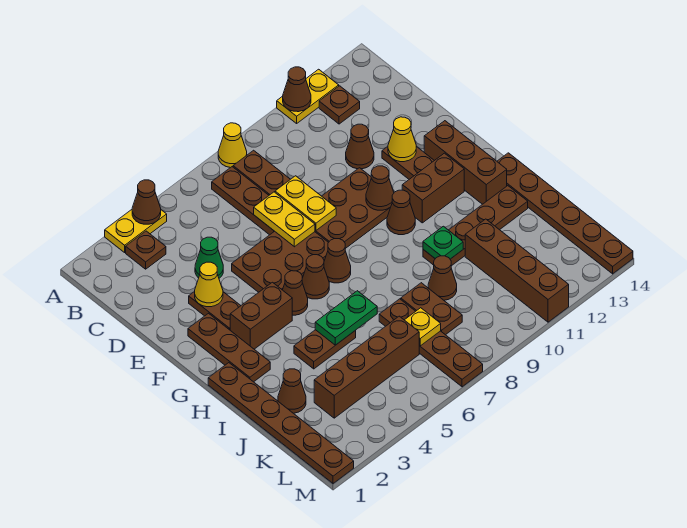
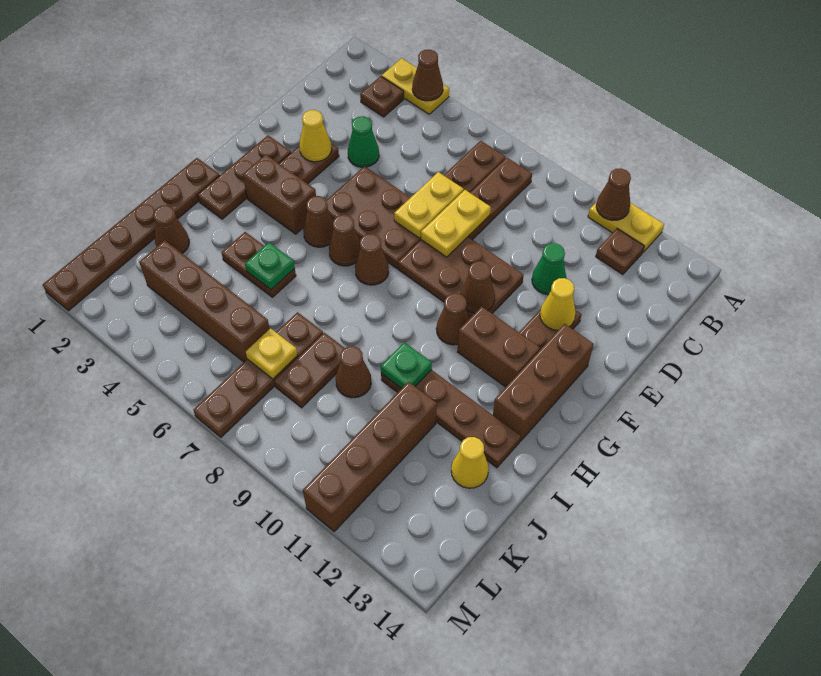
yellow 1x1 cone [218,123,247,168] -> yellow 1x1 cone moved to [451,437,489,488]
brown 1x1 cone [346,124,374,169] -> green 1x1 cone [532,243,566,295]
brown 1x6 plate [497,153,633,274] -> none
green 1x2 plate [315,291,377,345] -> green 1x1 plate [245,242,295,289]

